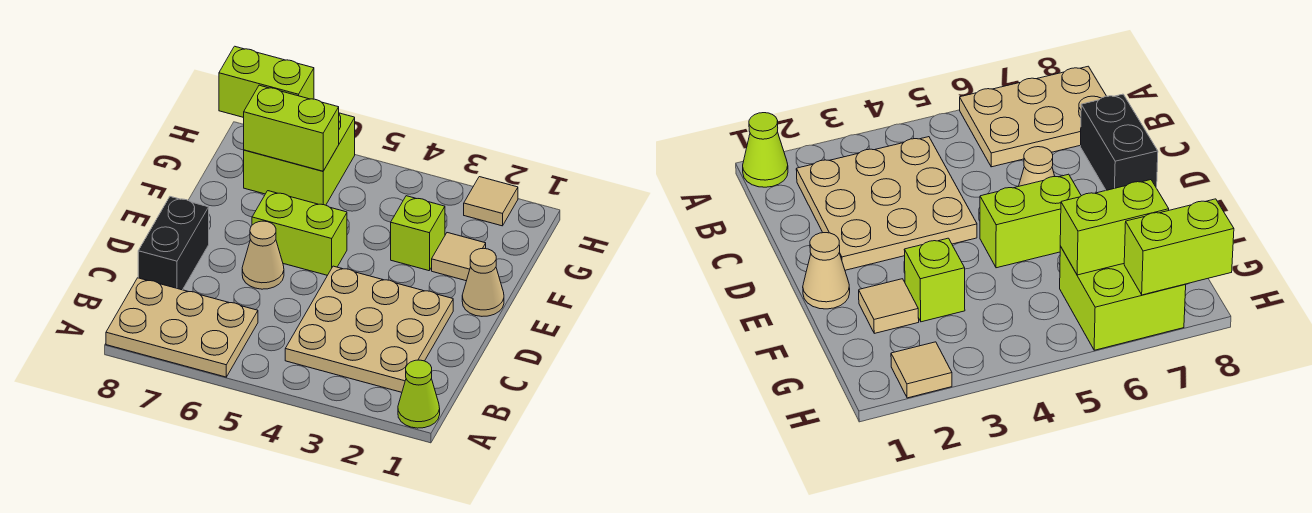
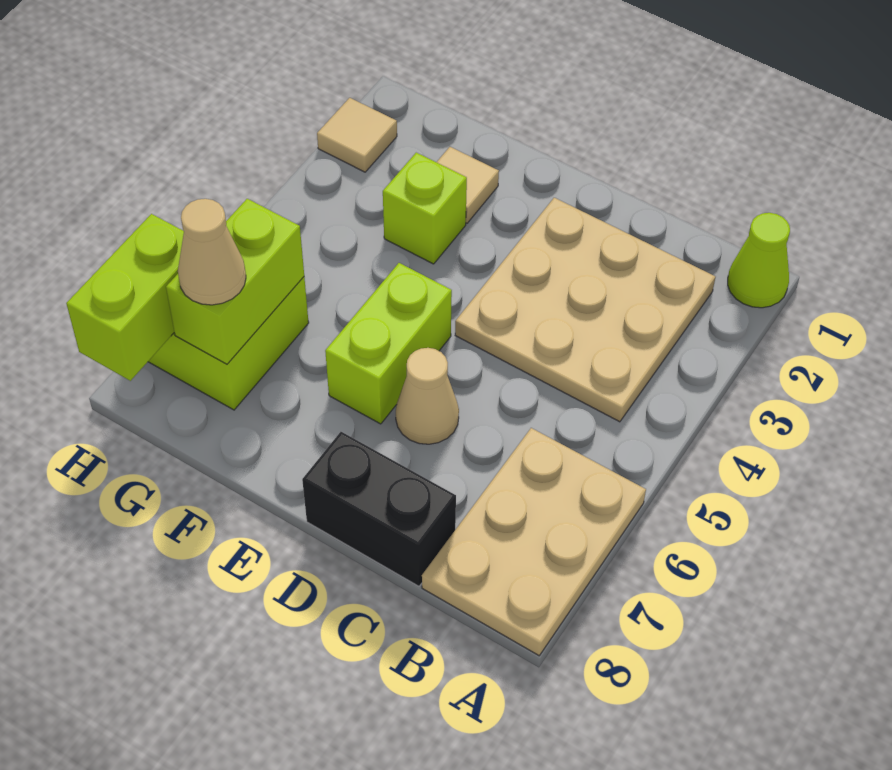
tan 1x1 cone [462,248,504,316] -> tan 1x1 cone moved to [178,199,246,305]

